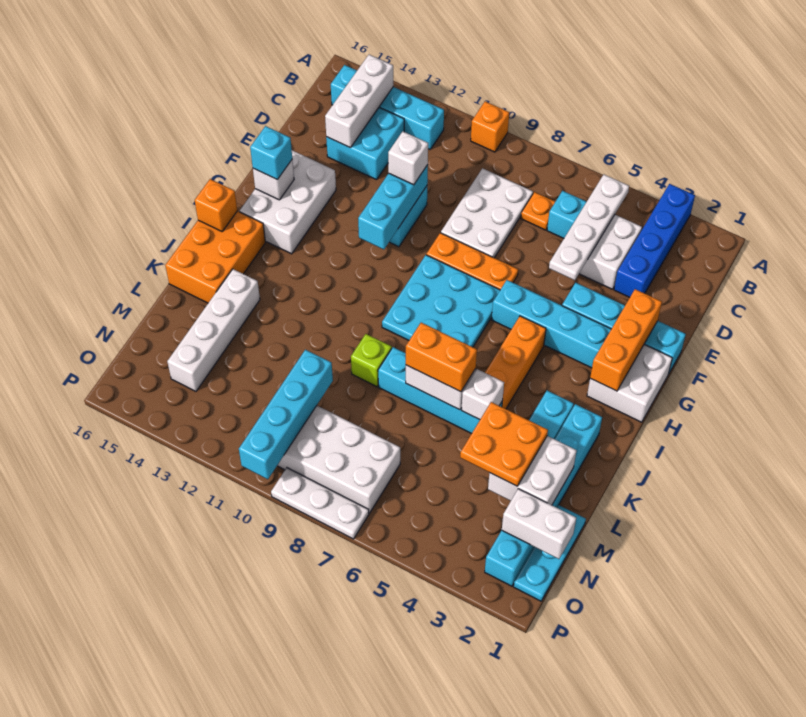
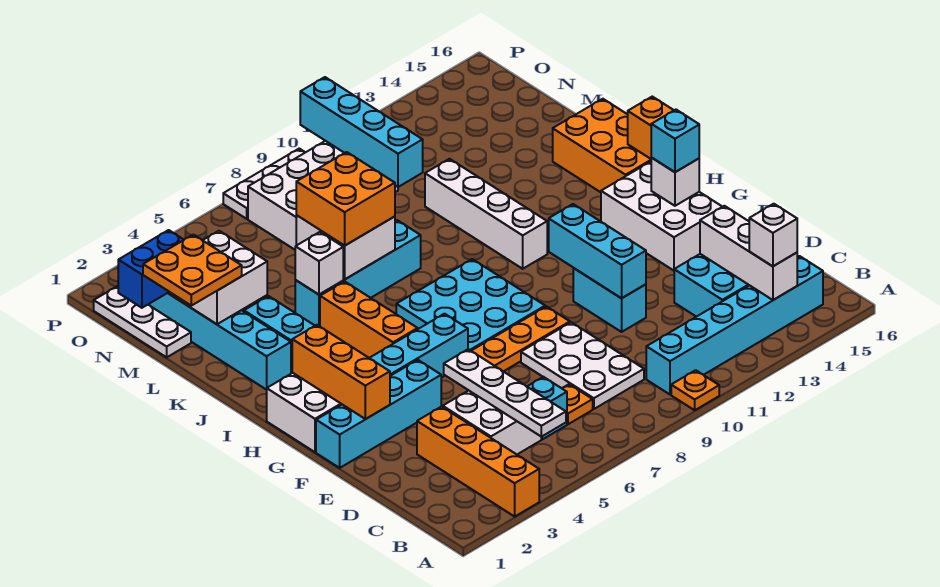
blue 1x4 brick [614,184,695,297] -> orange 1x4 brick [417,406,539,516]
orange 1x1 brick [471,102,509,152] -> orange 1x1 plate [671,370,719,410]
cyan 1x4 brick [331,65,444,149] -> cyan 1x6 brick [646,256,823,394]
white 1x1 brick [388,132,428,185] -> white 1x1 brick moved to [749,204,797,266]
orange 1x2 brick [406,323,477,392] -> orange 2x2 brick [296,152,395,246]
lime 1x1 brick [351,334,392,387] -> none
white 1x4 brick [167,269,260,391] -> white 1x4 brick moved to [425,159,547,269]
orange 2x2 plate [460,402,548,486] -> orange 2x2 plate moved to [143,235,242,306]
cyan 1x3 plate [514,505,586,601] -> white 1x3 plate [94,286,191,357]
white 1x2 brick [502,489,576,559] -> blue 1x2 brick [118,230,184,308]

